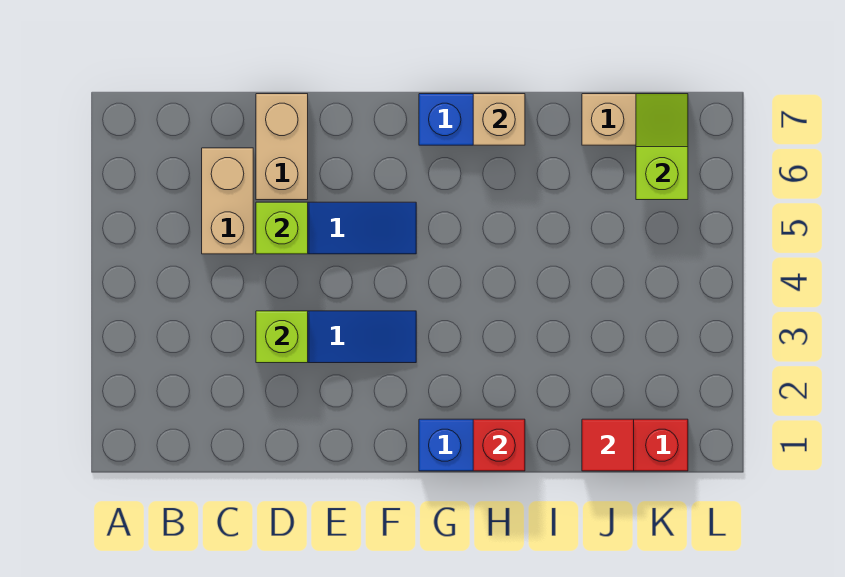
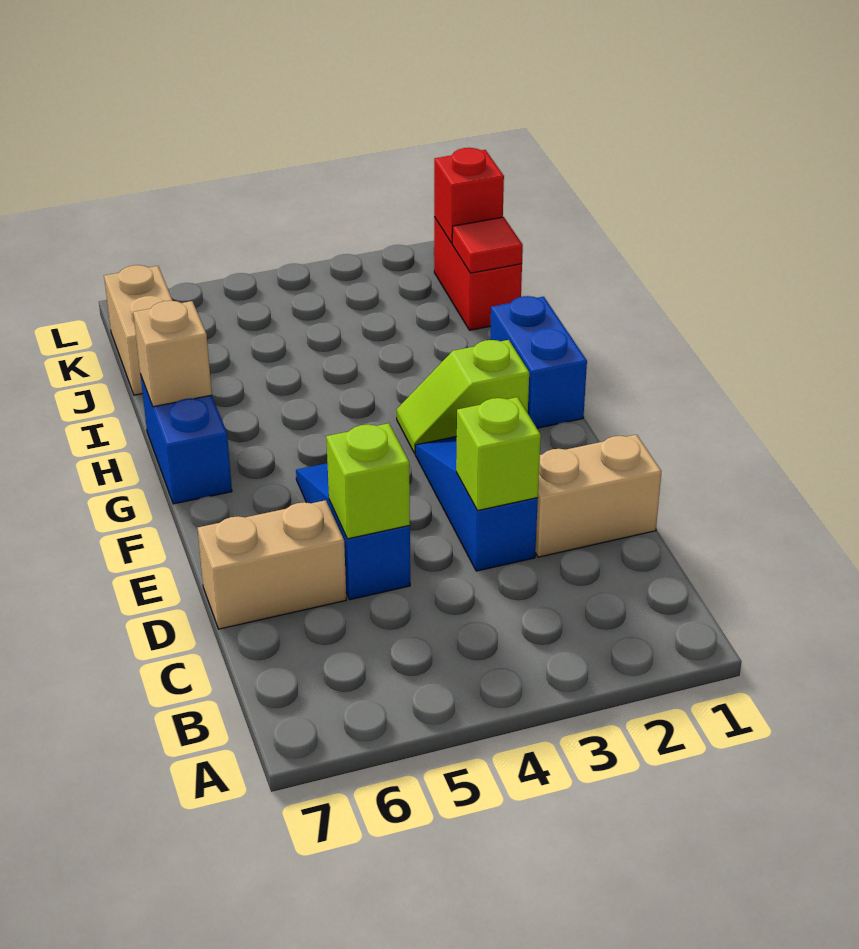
tan 1x2 brick [202,148,253,254] -> tan 1x2 brick moved to [535,435,661,557]
red 1x1 brick [473,419,525,471] -> red 1x1 brick moved to [434,148,504,243]
lime 1x2 slope [636,94,688,200] -> lime 1x2 slope moved to [397,340,529,453]

